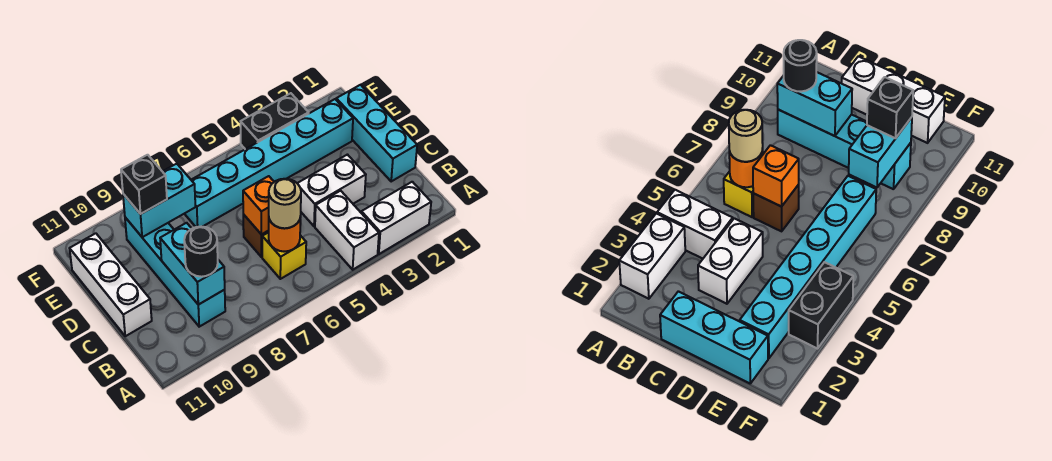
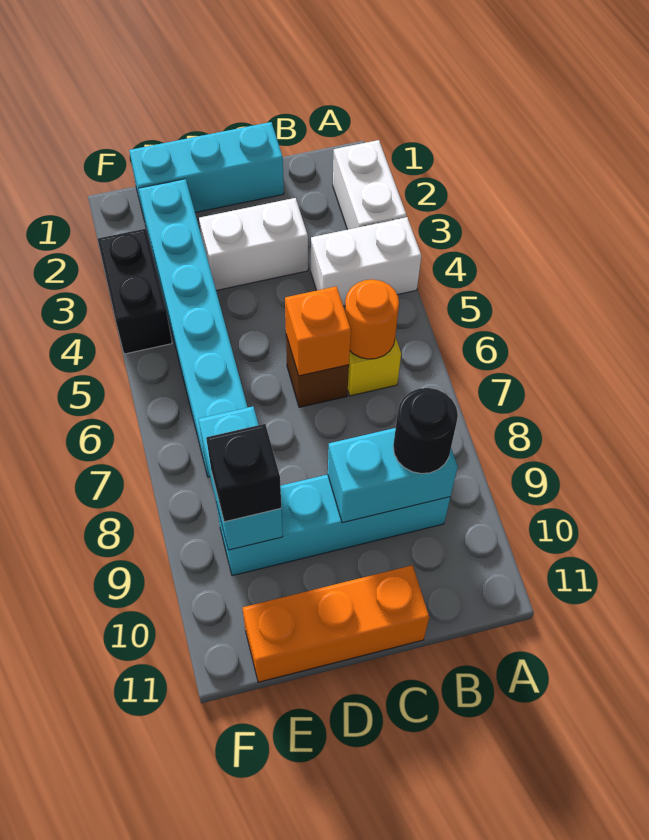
tan 1x1 round brick [269,179,301,228] -> none
white 1x2 brick [297,155,366,226] -> white 1x2 brick turned to [199,198,308,290]
white 1x3 brick [70,233,152,336] -> orange 1x3 brick [243,565,429,682]

